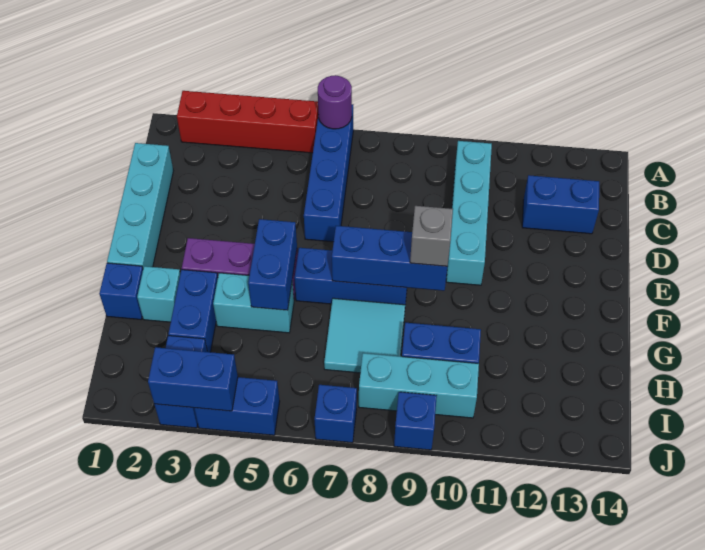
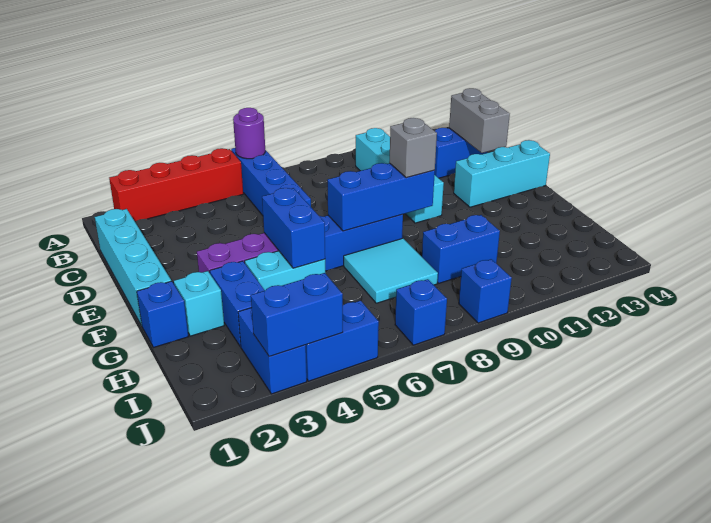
none -> grey 1x2 brick [449,88,510,153]
cyan 1x3 brick [359,353,479,418] -> cyan 1x3 brick moved to [454,140,550,207]

